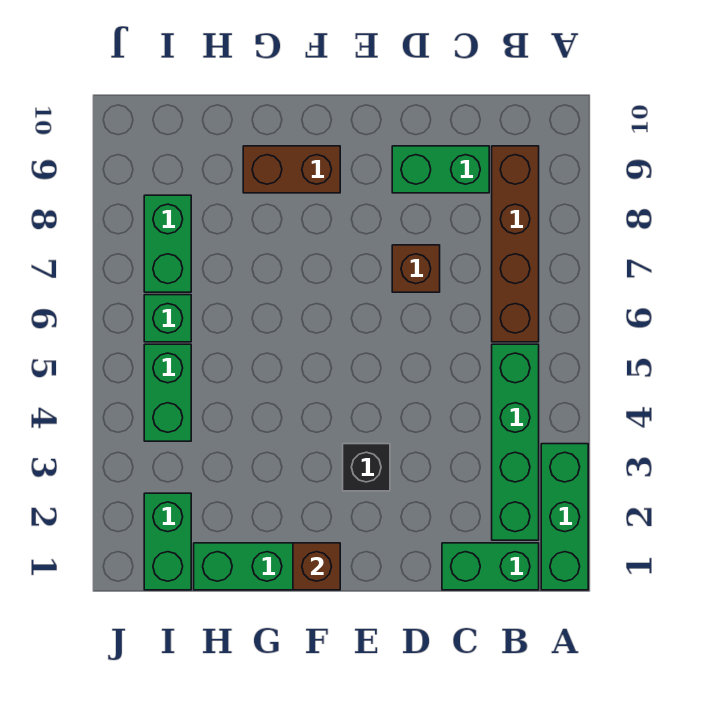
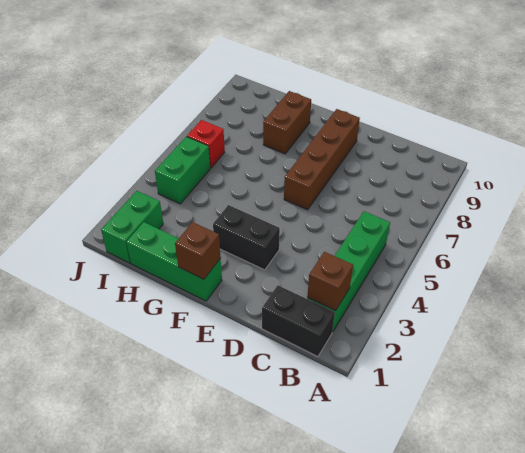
green 1x3 brick [541,444,588,590] -> none
green 1x2 brick [442,543,539,590] -> black 1x2 brick [262,285,335,357]
brown 1x4 brick [492,146,539,342] -> brown 1x4 brick moved to [284,109,360,210]
green 1x2 brick [392,146,489,193] -> none
brown 1x1 brick [392,245,440,292] -> brown 1x1 brick moved to [307,252,353,311]
black 1x1 brick [343,444,390,491] -> black 1x2 brick [213,205,280,270]
brown 1x2 brick [243,146,340,193] -> brown 1x2 brick turned to [263,91,311,154]
green 1x1 brick [144,295,191,342] -> red 1x1 brick [187,120,225,168]
green 1x2 brick [144,195,191,292] -> none

